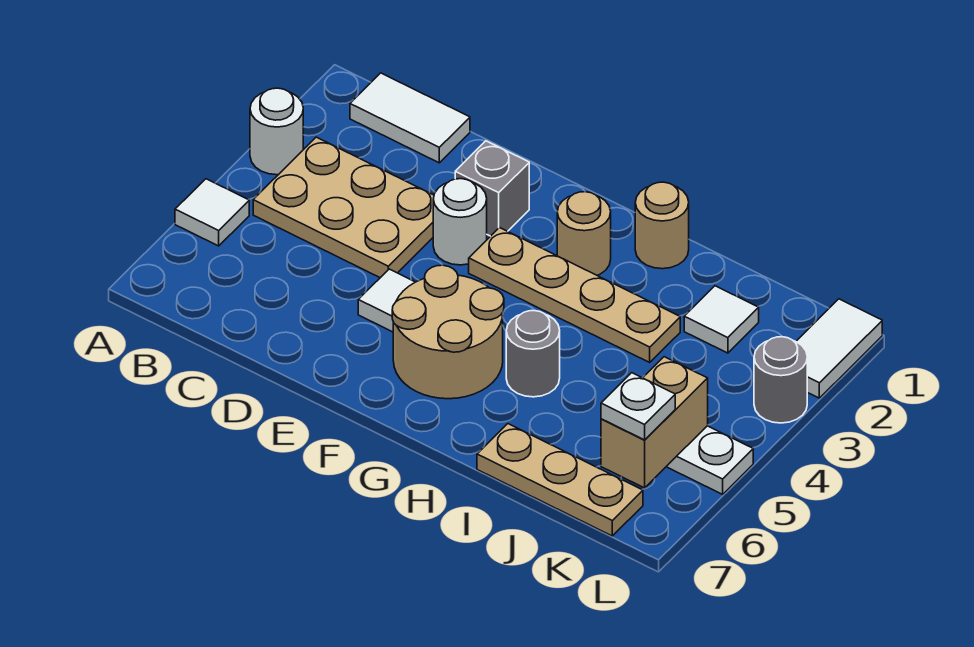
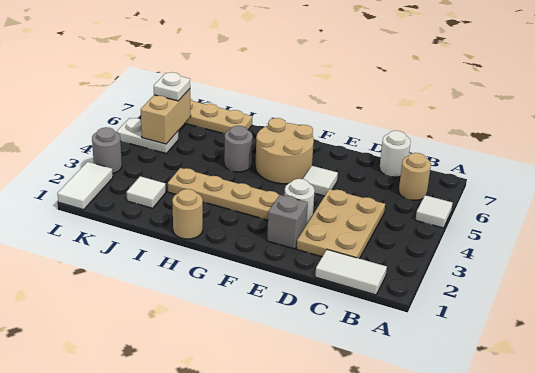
white 1x1 round brick [250,88,303,175] -> white 1x1 round brick moved to [380,131,411,177]
tan 2x3 plate [253,137,434,278] -> tan 2x3 plate turned to [297,189,385,259]
tan 1x1 round brick [557,192,611,275] -> tan 1x1 round brick moved to [399,153,431,200]

